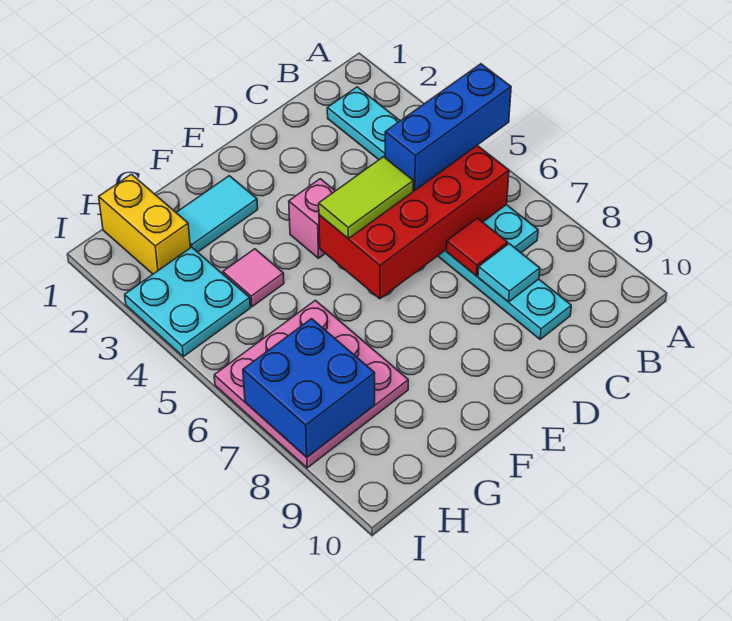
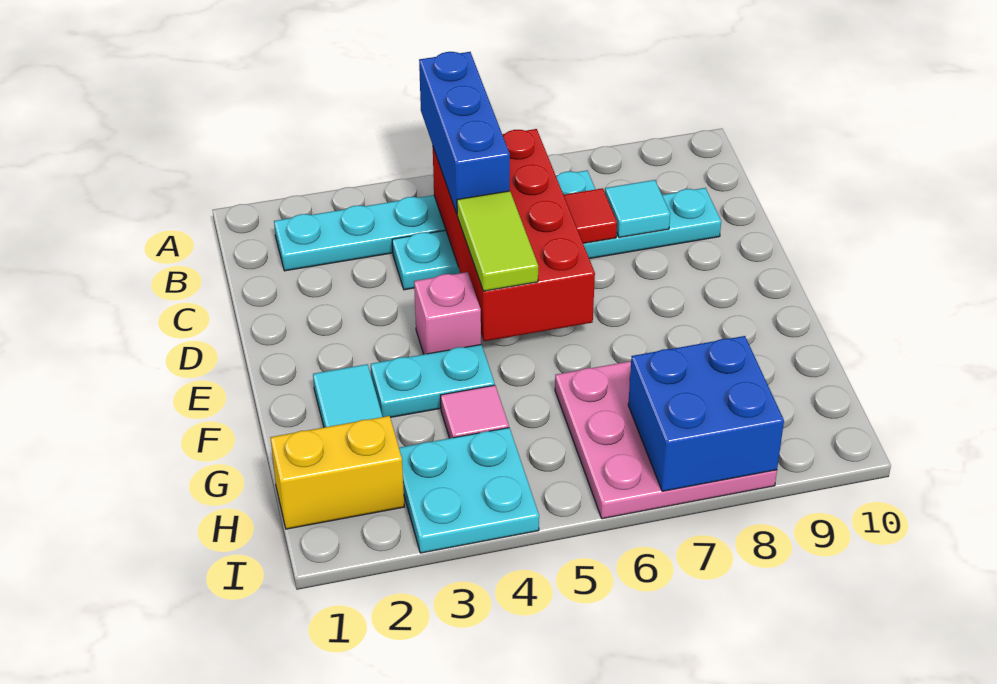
none -> cyan 1x2 plate [371,345,495,417]

